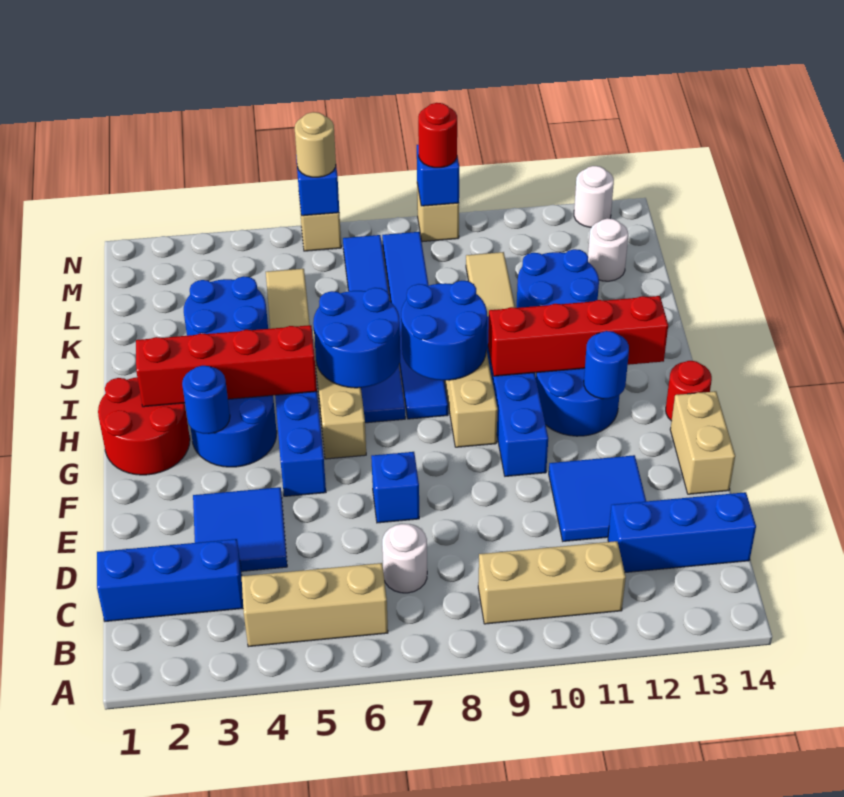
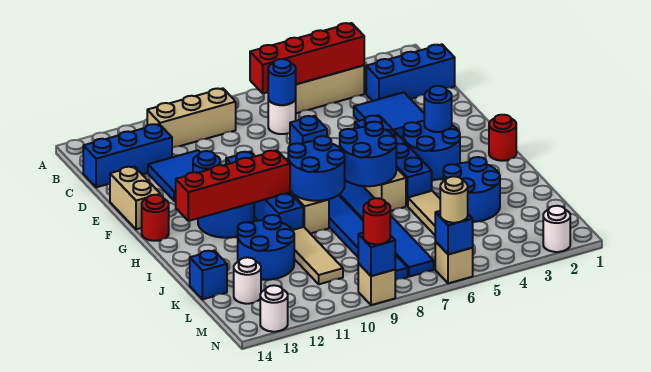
none -> blue 1x1 round brick [268,59,296,105]
red 2x2 round brick [98,377,190,475] -> red 1x1 round brick [489,115,516,161]
red 1x4 brick [136,325,317,407] -> red 1x4 brick moved to [250,23,364,93]
none -> blue 1x1 brick [190,251,227,299]
none -> white 1x1 round brick [543,206,570,252]

